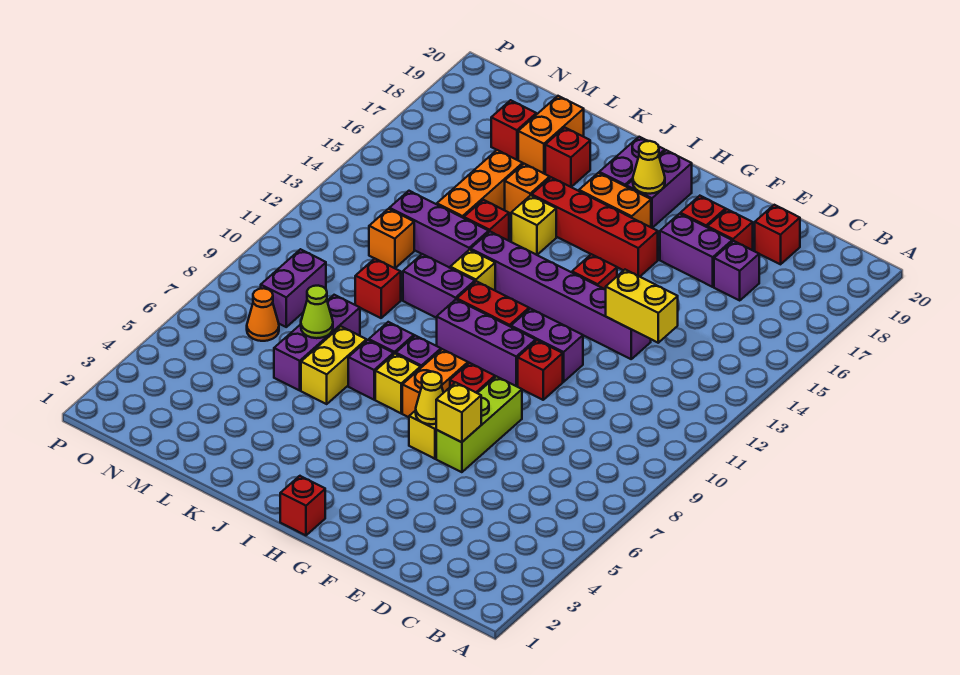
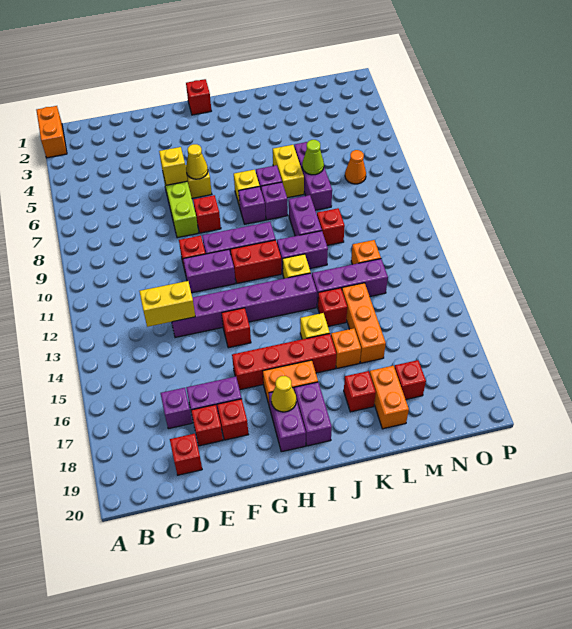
orange 1x2 brick [402,349,468,417] -> orange 1x2 brick moved to [36,106,67,158]
purple 1x2 brick [261,249,326,327] -> purple 1x2 brick moved to [289,195,322,236]

